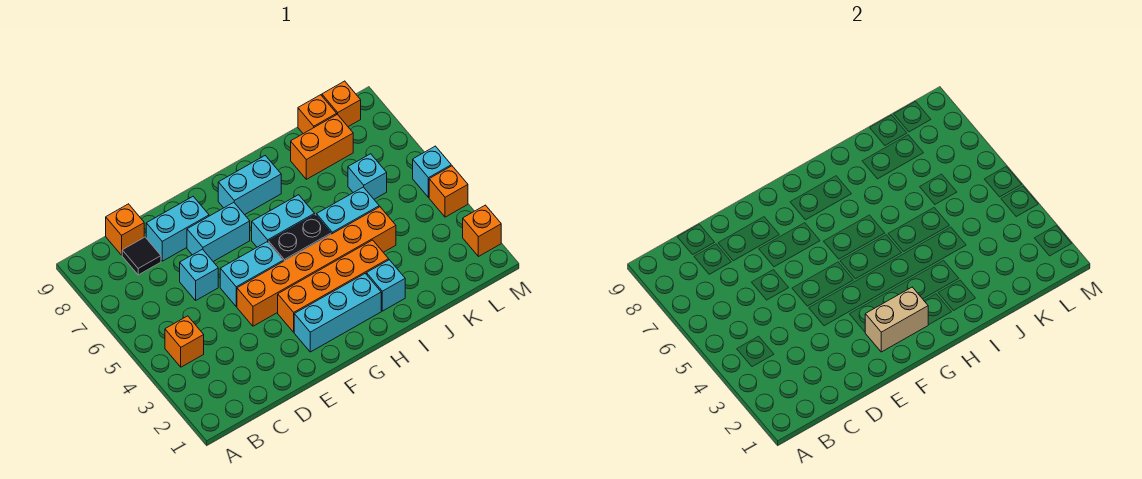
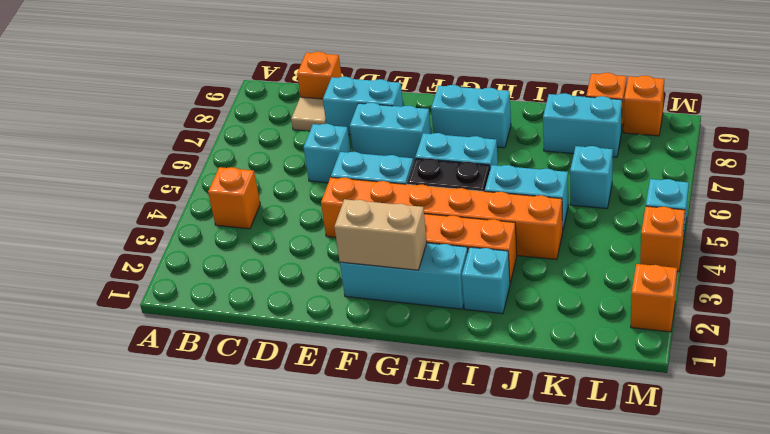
black 1x1 tile [122,237,161,275] -> tan 1x1 tile [291,97,326,131]
orange 1x2 brick [291,114,353,179] -> cyan 1x2 brick [543,93,622,157]

